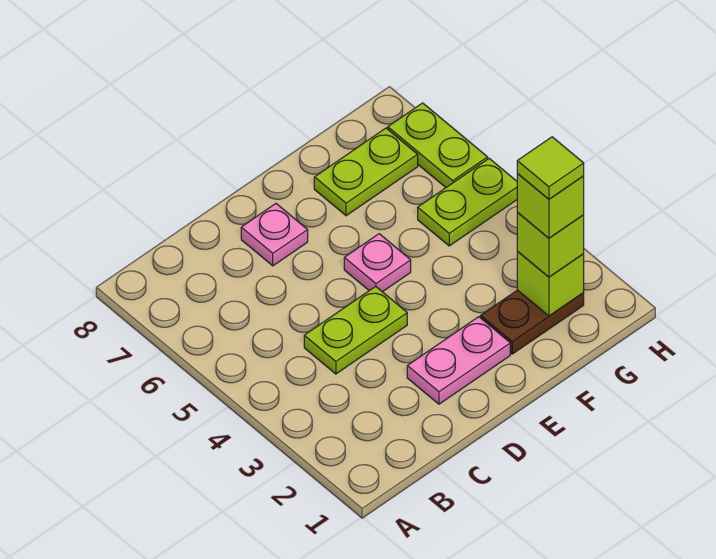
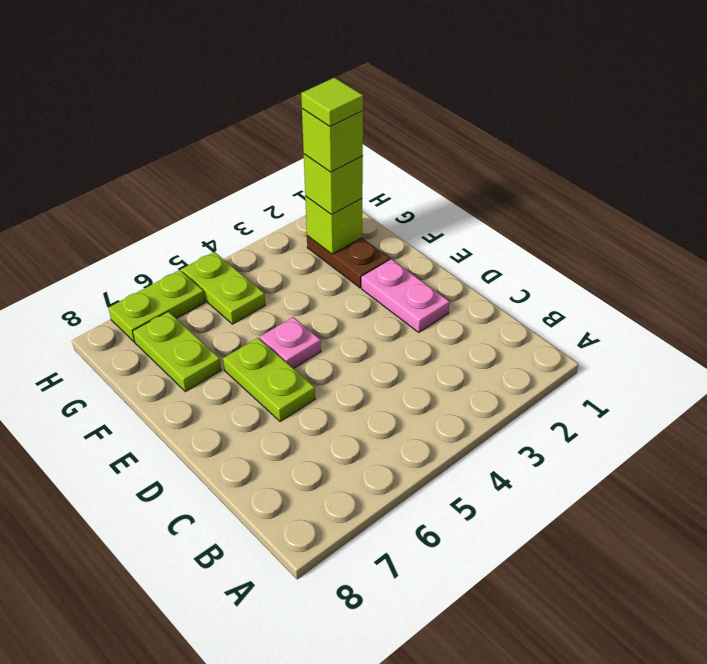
lime 1x2 plate [304,286,407,374] -> lime 1x2 plate moved to [223,338,315,422]
pink 1x1 plate [241,204,308,266] -> none

